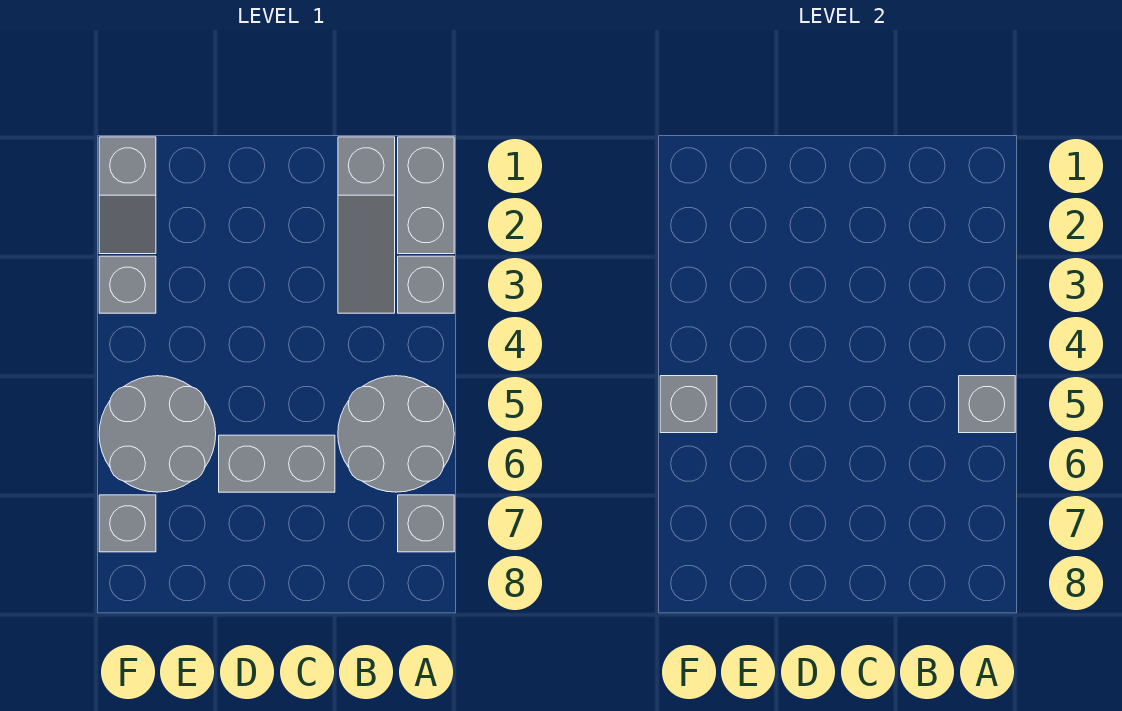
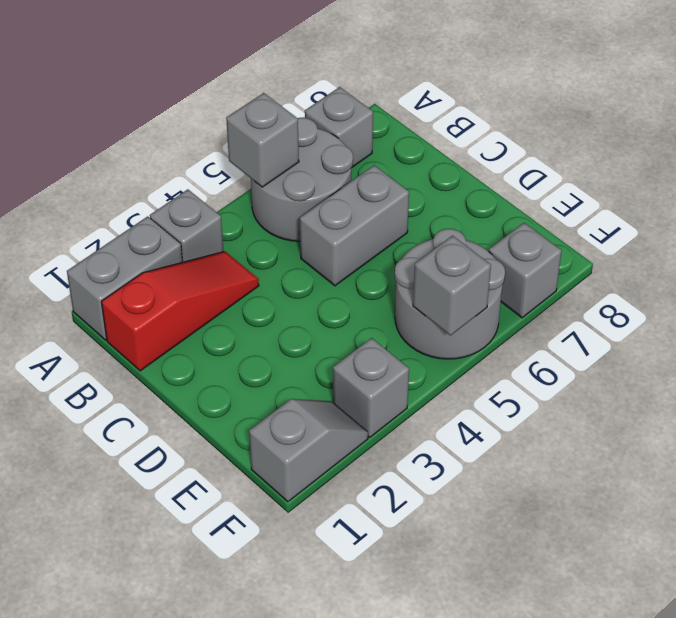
grey 1x3 slope [338,137,395,313] -> red 1x3 slope [101,251,259,371]
grey 1x2 brick [219,435,335,492] -> grey 1x2 brick turned to [300,165,409,286]

